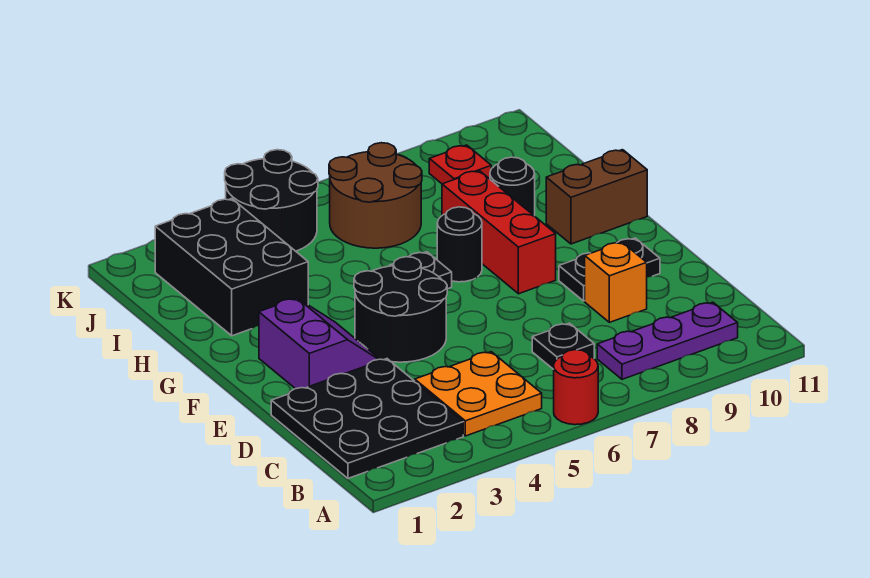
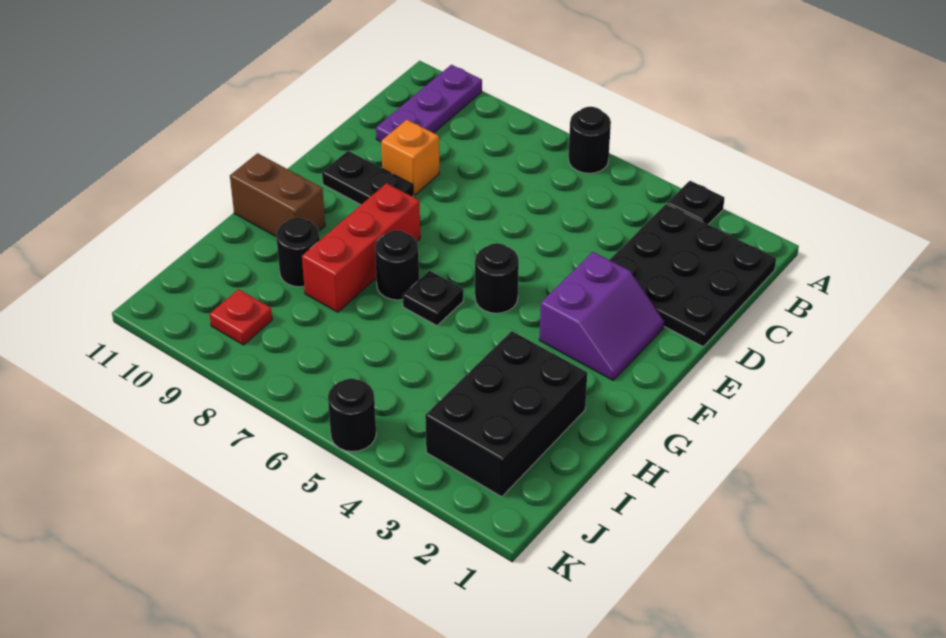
red 1x1 round brick [554,350,598,425] -> black 1x1 round brick [568,107,611,173]
orange 2x2 plate [415,352,542,436] -> none
purple 1x3 plate [597,302,738,379] -> purple 1x3 plate turned to [376,65,482,142]
black 1x1 plate [532,323,594,369] -> black 1x1 plate moved to [667,181,724,224]
purple 2x2 slope [259,298,379,389] -> purple 2x2 slope turned to [539,252,664,380]
black 2x2 round brick [354,257,447,362] -> black 1x1 round brick [475,243,519,313]
brown 2x2 round brick [329,143,422,248] -> none
black 2x2 round brick [225,150,318,251] -> black 1x1 round brick [328,379,376,452]

